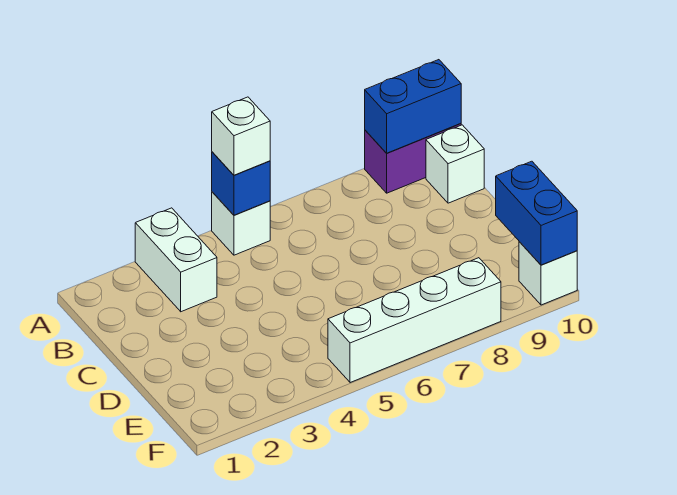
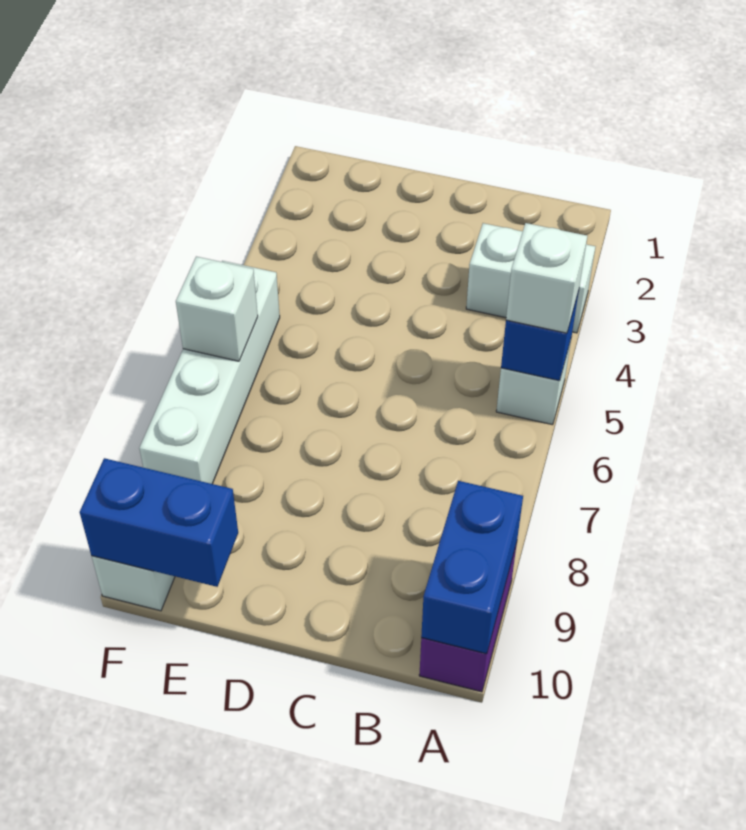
white 1x1 brick [426,125,484,203] -> white 1x1 brick moved to [176,257,258,361]

